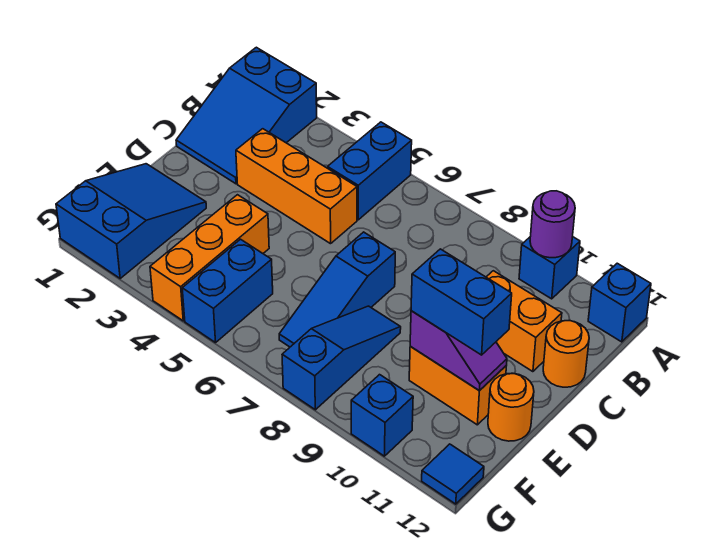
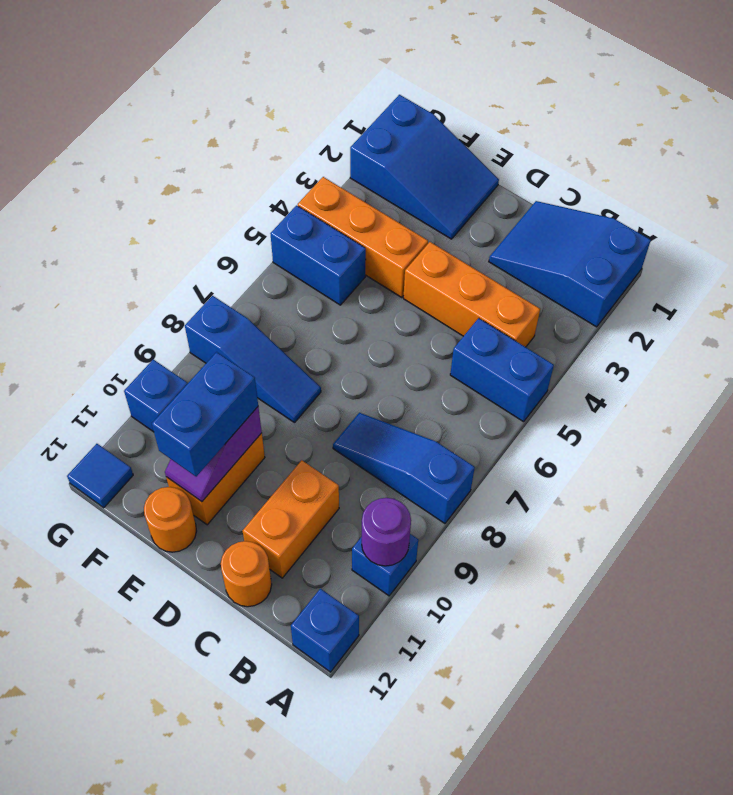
orange 1x3 brick [236,129,357,244] -> orange 1x3 brick turned to [403,242,540,347]
blue 1x3 slope [279,232,395,347] -> blue 1x3 slope moved to [333,413,475,523]

